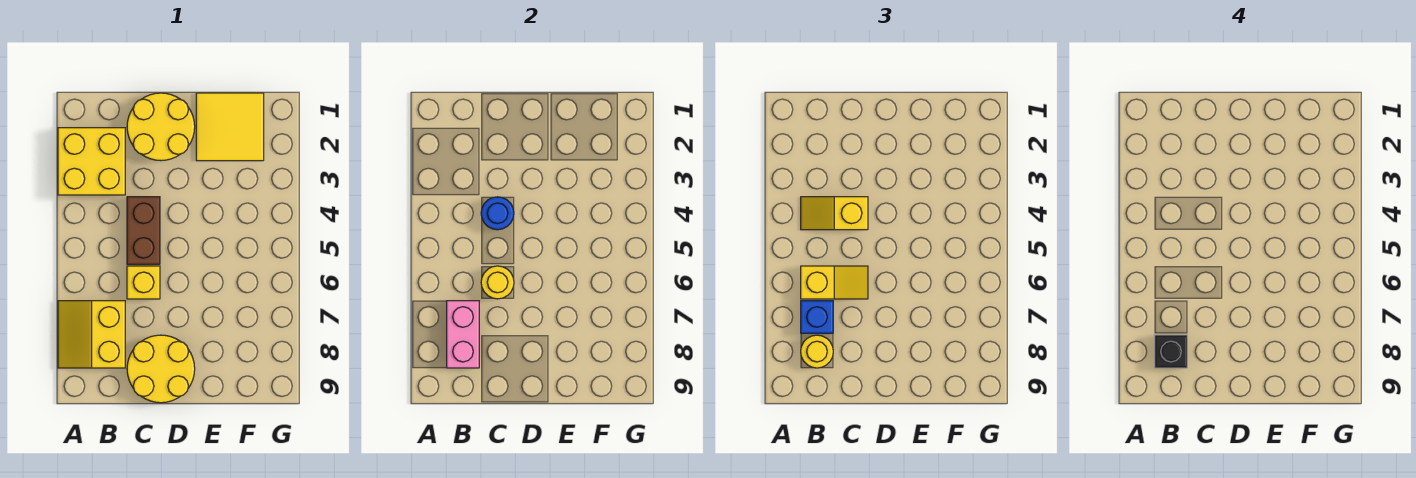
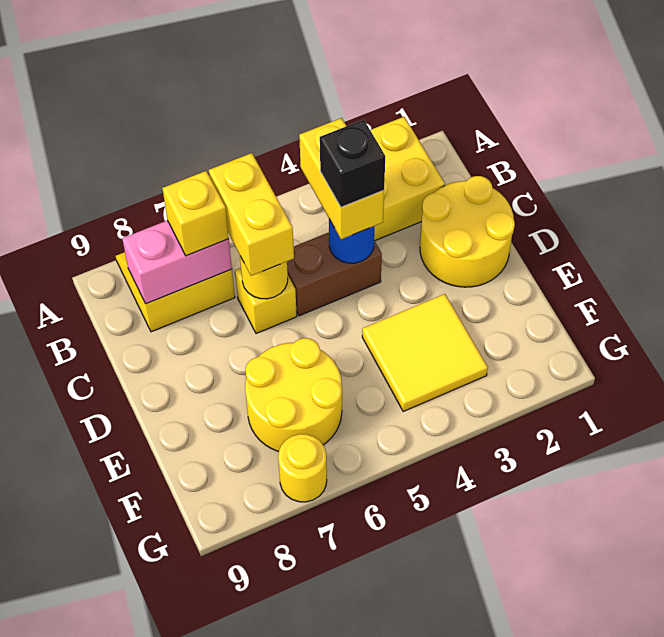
yellow 1x2 slope [801,197,868,230] -> yellow 1x2 brick [299,118,384,239]
yellow 1x2 slope [801,266,868,299] -> yellow 1x2 brick [209,153,294,276]
blue 1x1 brick [801,301,833,333] -> yellow 1x1 brick [162,171,229,256]
yellow 1x1 round brick [801,335,833,368] -> yellow 1x1 round brick moved to [278,434,327,502]
black 1x1 brick [1155,335,1187,368] -> black 1x1 brick moved to [320,120,385,207]
yellow 2x2 round brick [127,335,195,403] -> yellow 2x2 round brick moved to [245,338,342,452]
yellow 2x2 tile [196,93,264,161] -> yellow 2x2 tile moved to [362,294,488,411]

